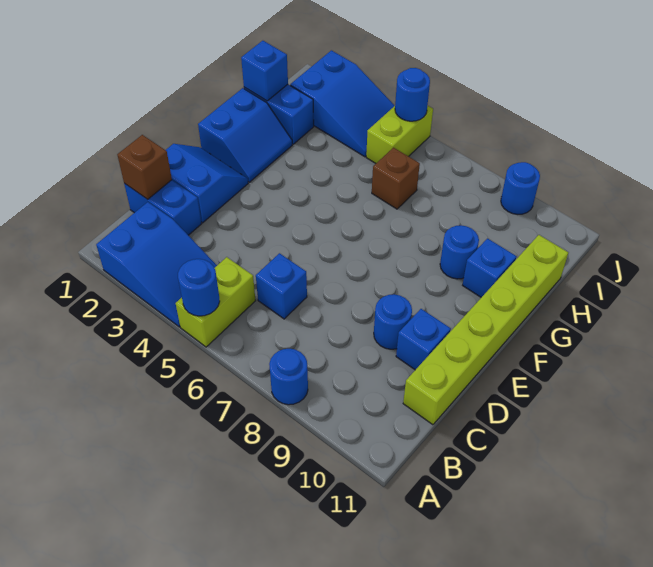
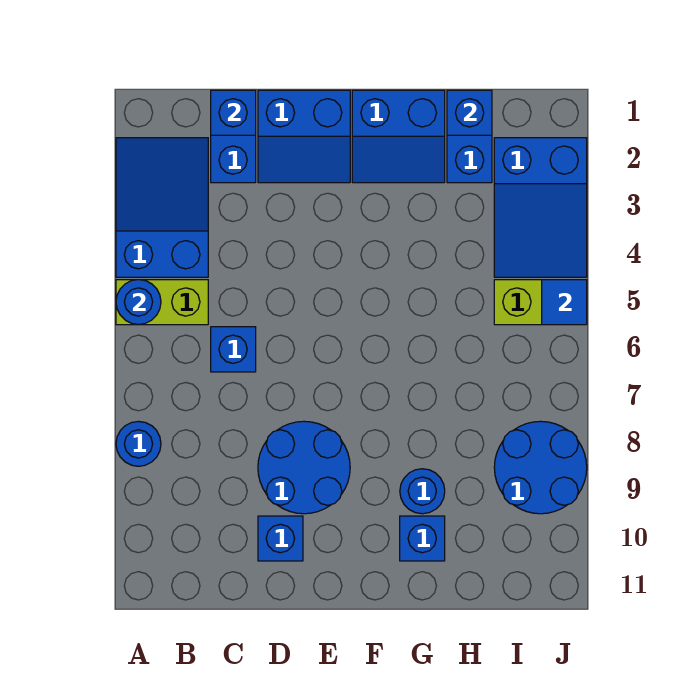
blue 2x3 slope [96,202,217,327] -> blue 2x3 slope turned to [116,138,208,277]
brown 1x1 brick [117,135,172,199] -> blue 1x1 brick [211,90,256,135]
lime 1x6 brick [403,235,568,425] -> none
blue 2x2 slope [166,144,248,223] -> blue 2x2 slope turned to [258,90,350,183]
blue 1x1 round brick [374,294,412,349] -> blue 2x2 round brick [258,421,350,514]
brown 1x1 brick [372,148,420,209] -> none
blue 1x1 round brick [395,68,430,121] -> blue 1x1 tile [542,280,587,325]
blue 1x1 round brick [501,162,540,214] -> blue 2x2 round brick [494,421,587,514]

